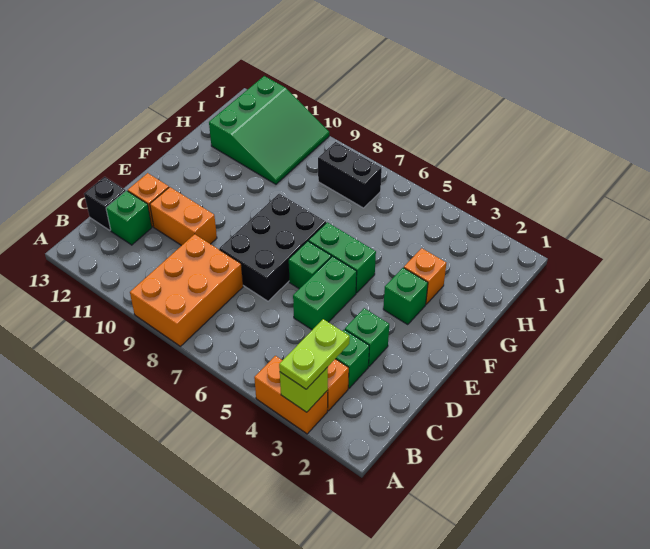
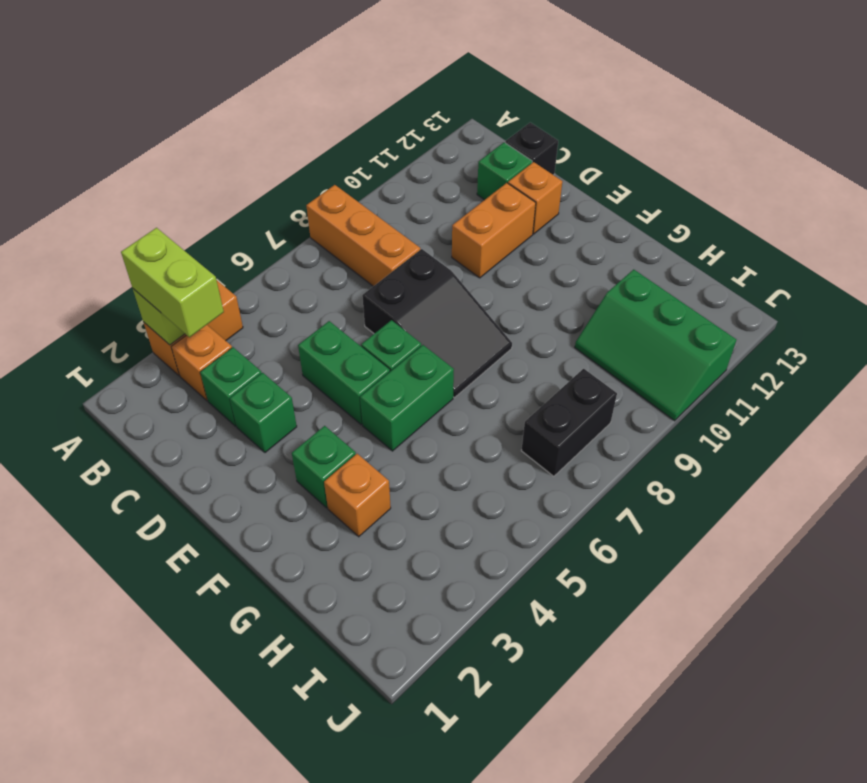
lime 1x2 plate [279,319,350,389] -> lime 1x2 brick [121,228,224,337]
orange 2x3 brick [130,234,243,346] -> orange 1x3 brick [306,185,420,286]
black 2x3 brick [219,194,326,301] -> black 2x3 slope [362,249,512,397]
green 3x3 slope [209,76,329,184] -> green 2x3 slope [575,269,737,421]

